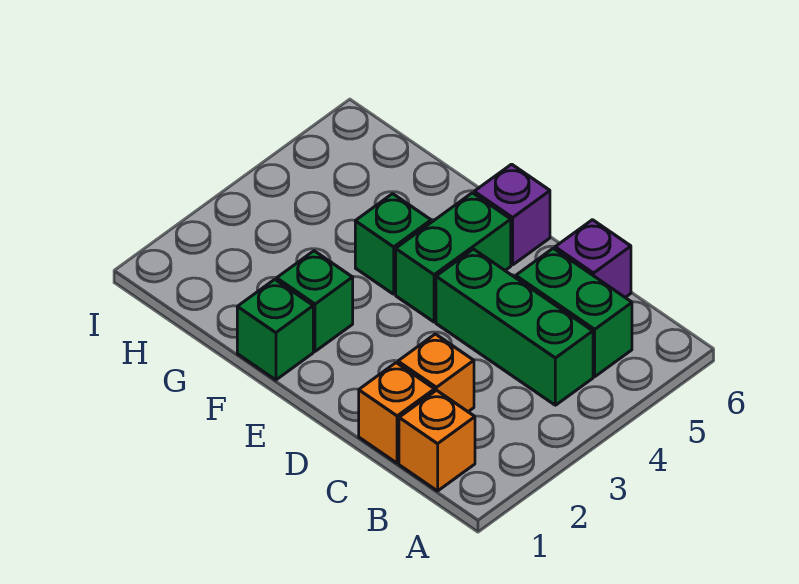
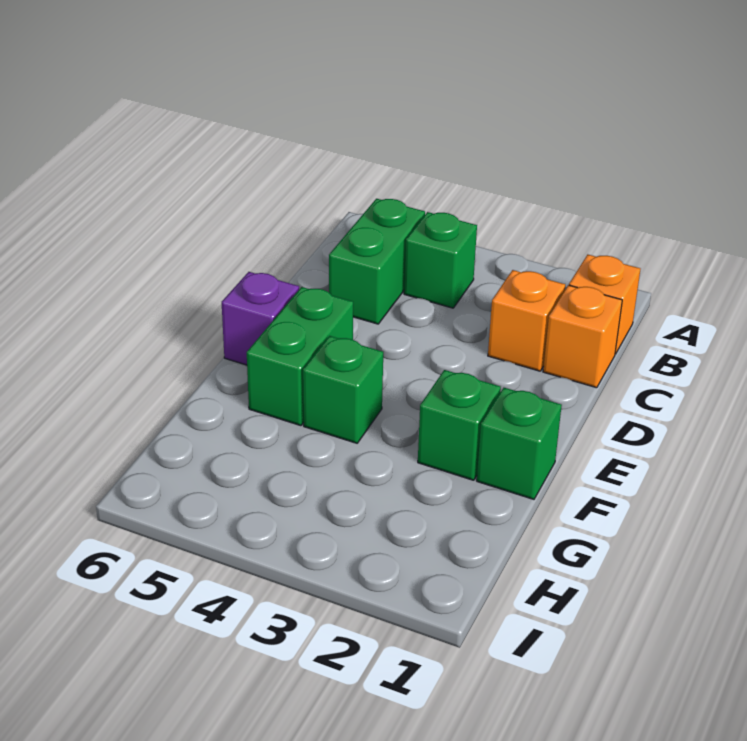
green 1x3 brick [436,249,593,405] -> green 1x1 brick [404,212,477,308]
purple 1x1 brick [555,220,631,297] -> none
green 1x2 brick [396,193,511,322] -> green 1x2 brick turned to [247,287,353,426]

